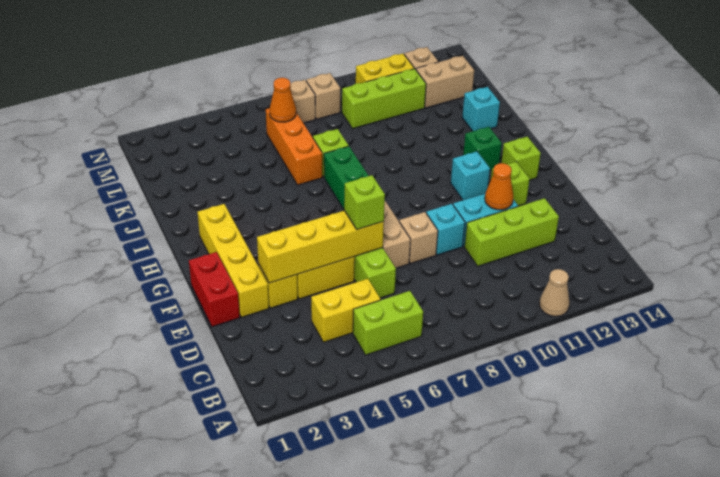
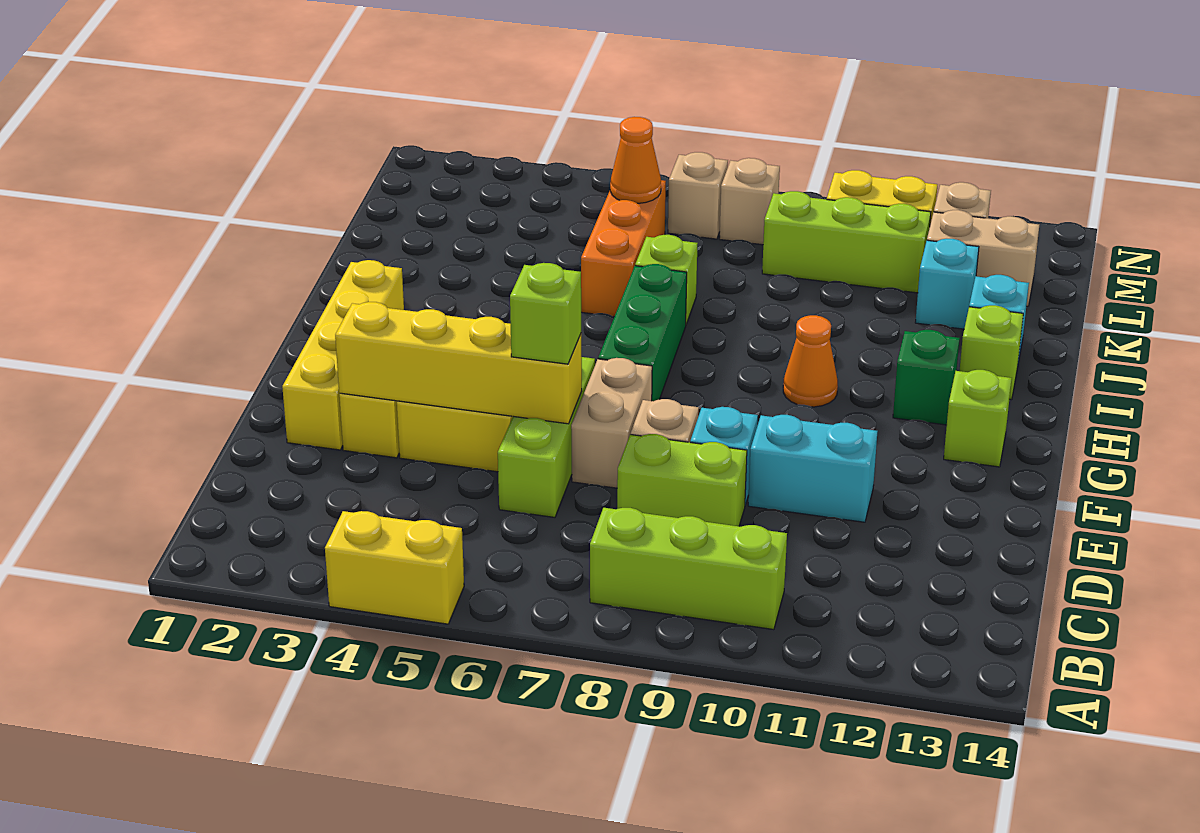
tan 1x1 cone [539,269,569,316] -> none
lime 1x2 brick [353,291,423,355] -> lime 1x2 brick moved to [617,434,747,526]
yellow 1x2 brick [311,279,381,342] -> yellow 1x2 brick moved to [325,511,464,624]
lime 1x3 brick [464,198,559,266] -> lime 1x3 brick moved to [590,508,787,630]
red 1x2 brick [189,252,240,327] -> none
orange 1x1 cone [485,163,513,210] -> orange 1x1 cone moved to [783,315,838,407]
lime 1x1 brick [491,162,530,206] -> lime 1x1 brick moved to [959,305,1023,400]
cyan 1x1 brick [451,151,490,200] -> cyan 1x1 brick moved to [915,239,979,329]

